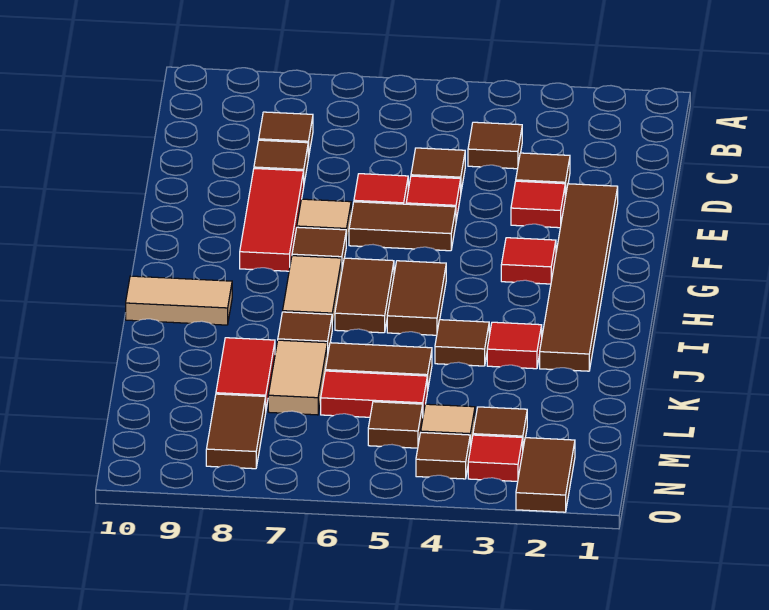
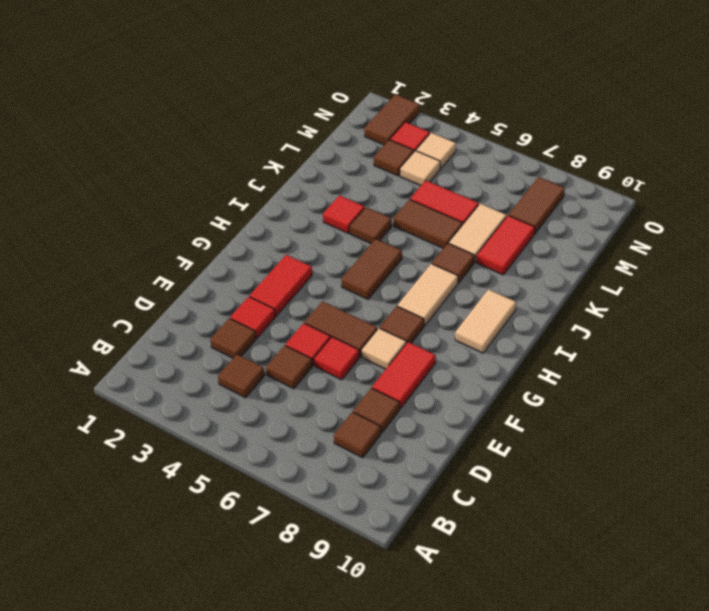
brown 1x6 tile [540,184,618,371] -> none
red 1x3 tile [240,168,304,271] -> red 1x2 tile [372,342,436,409]
red 1x1 tile [501,238,556,284] -> red 1x2 tile [250,255,312,316]
brown 1x2 tile [335,258,394,333] -> none
tan 1x2 tile [126,276,232,325] -> tan 1x2 tile turned to [455,289,516,353]
brown 1x1 tile [368,402,423,448] -> none
brown 1x1 tile [416,433,470,479] -> tan 1x1 tile [416,133,456,169]

